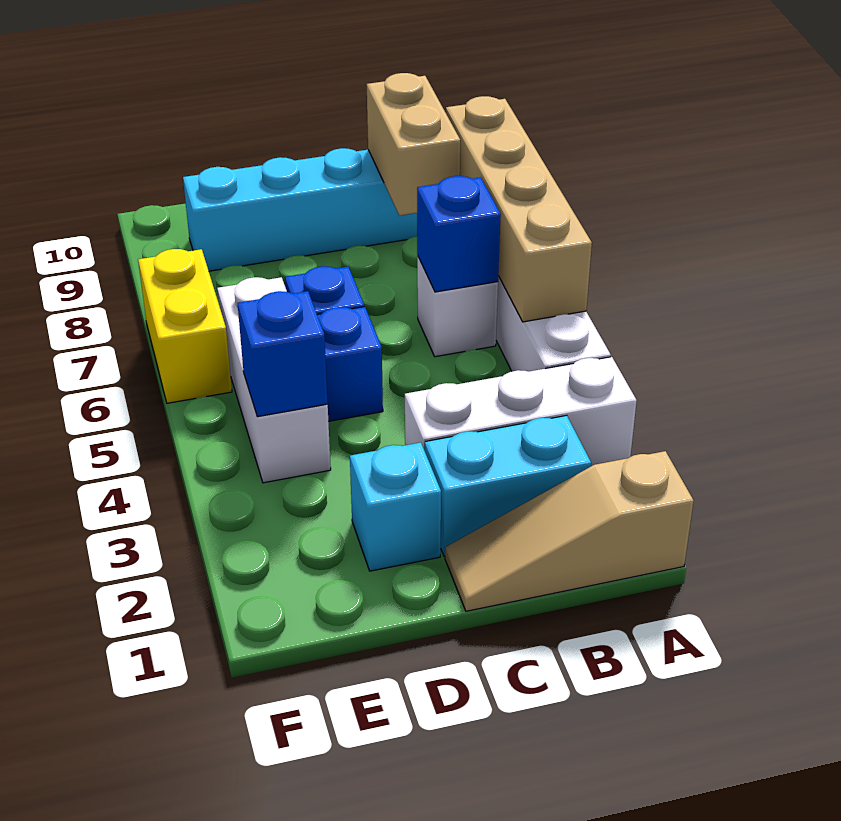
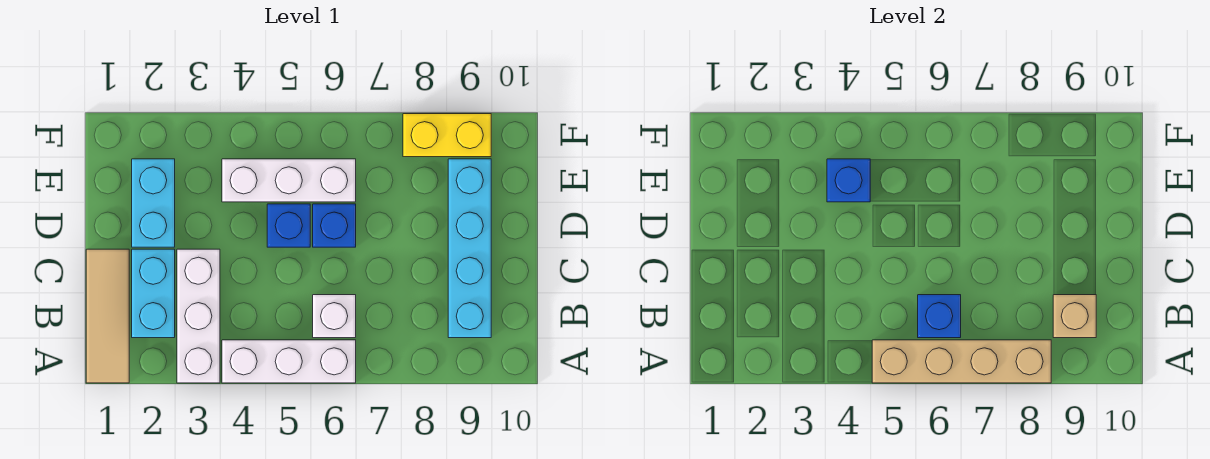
tan 1x3 slope [445,451,694,611] -> tan 1x3 tile [86,249,129,383]
tan 1x2 brick [367,73,460,216] -> tan 1x1 brick [1053,295,1096,338]
cyan 1x1 brick [350,442,441,571] -> cyan 1x2 brick [132,159,175,247]
yellow 1x2 brick [138,249,232,403] -> yellow 1x2 brick moved to [403,114,491,157]

